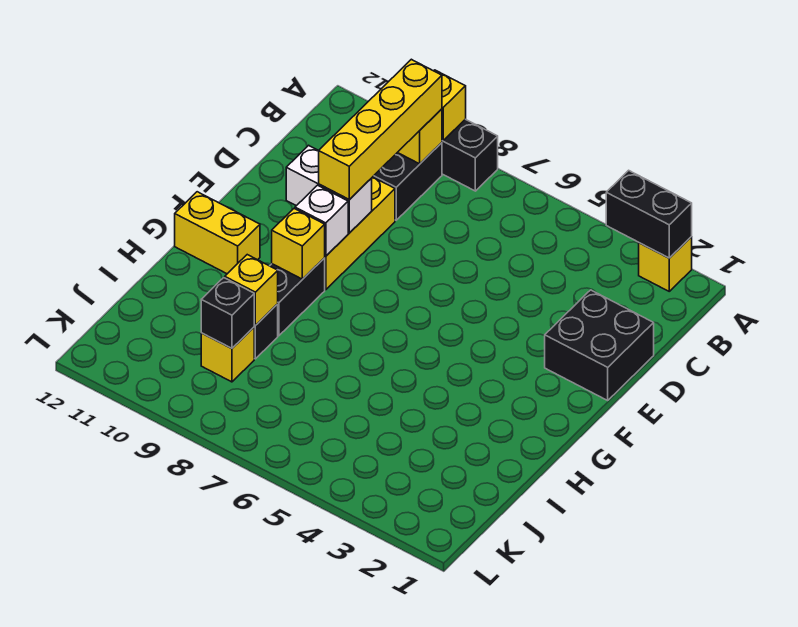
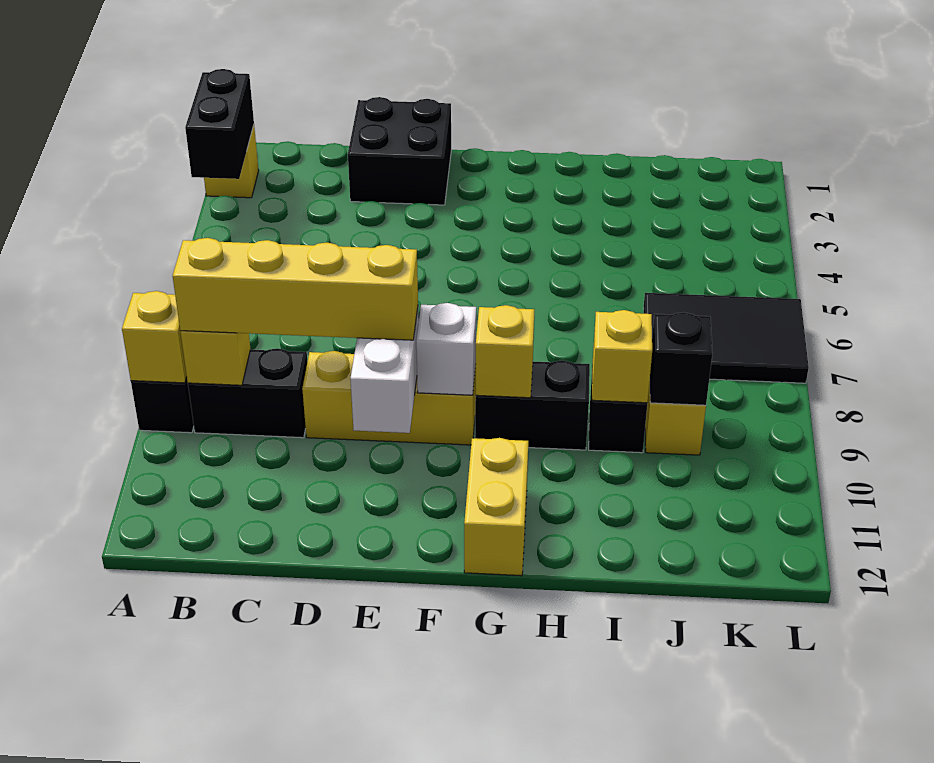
none -> black 2x3 tile [643,293,809,383]

